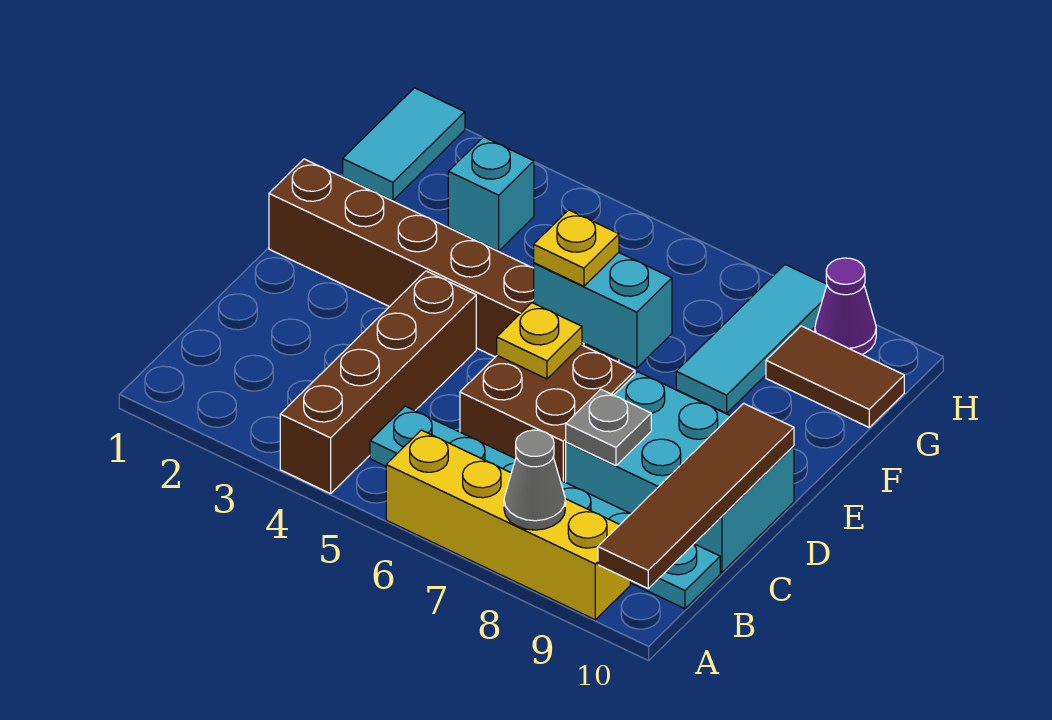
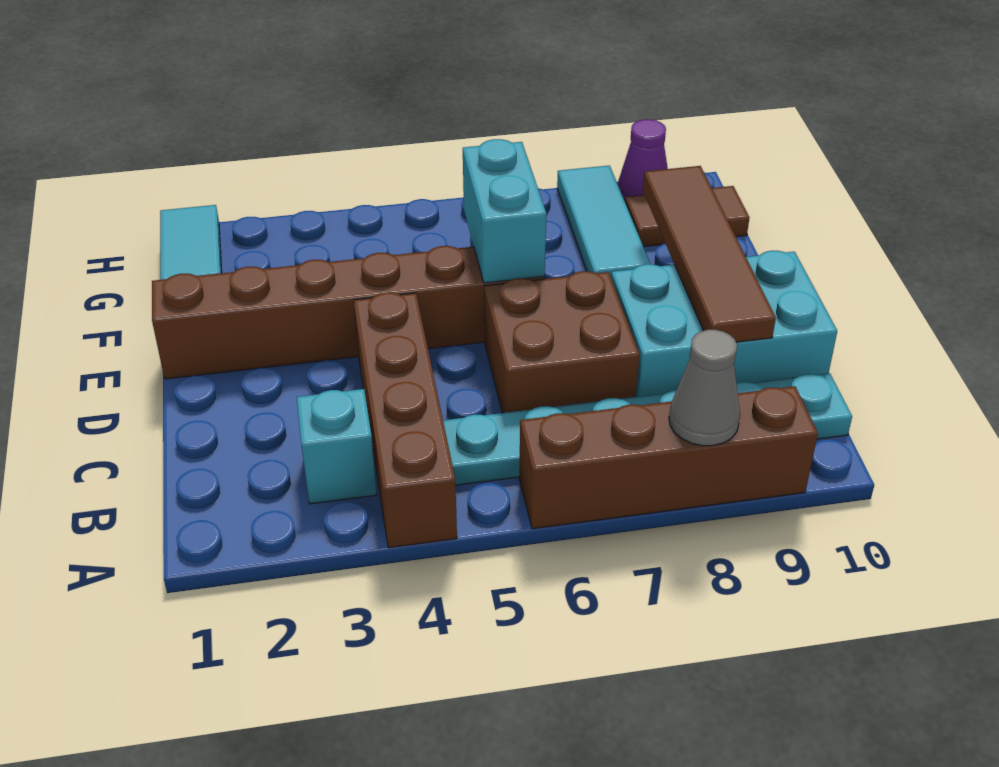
yellow 1x4 brick [386,430,630,620] -> brown 1x4 brick [519,386,818,529]
brown 1x4 tile [598,403,794,588] -> brown 1x4 tile moved to [643,166,776,342]
grey 1x1 plate [566,389,651,466] -> none
yellow 1x1 plate [497,303,582,379] -> none
cyan 1x2 brick [534,253,672,368] -> cyan 1x2 brick turned to [463,139,546,283]
yellow 1x1 plate [534,210,619,286] -> none
cyan 1x1 brick [448,137,534,251] -> cyan 1x1 brick moved to [297,389,377,504]

